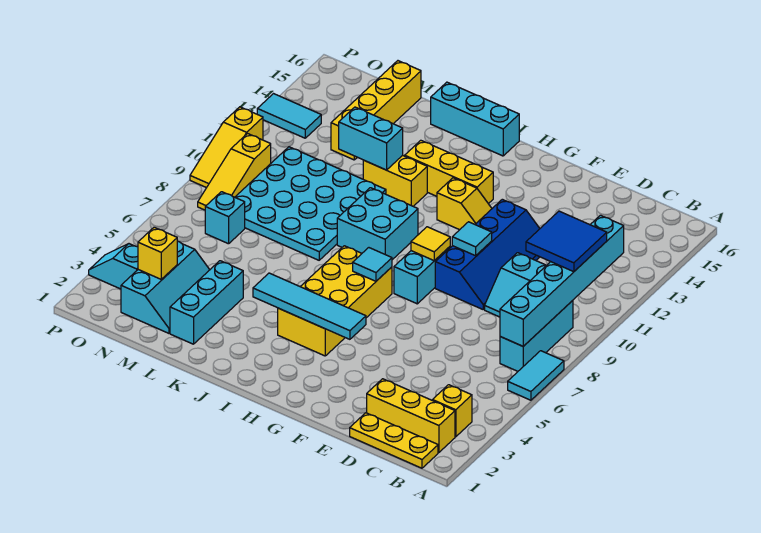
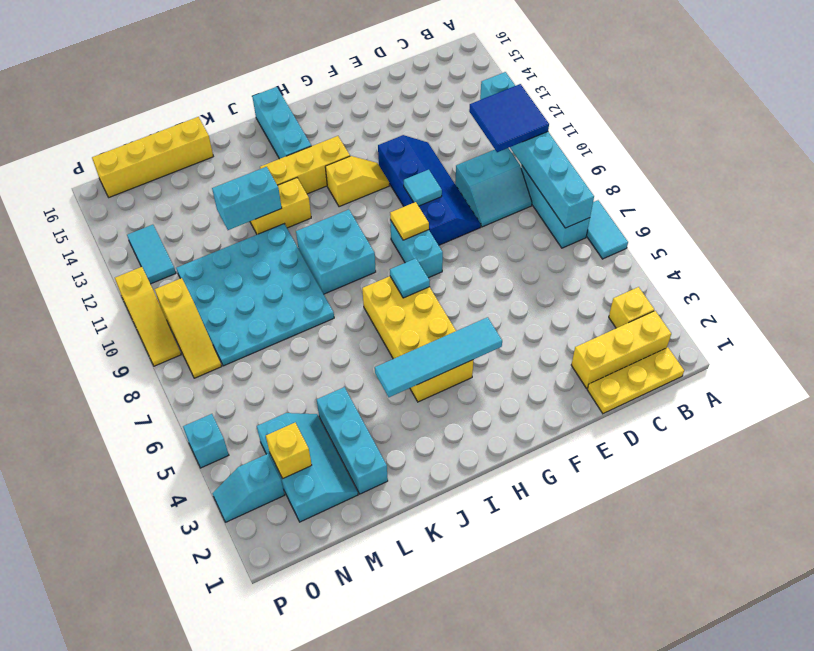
cyan 1x3 brick [430,82,519,156] -> cyan 1x3 brick turned to [252,87,311,159]
yellow 1x4 brick [331,61,421,160] -> yellow 1x4 brick turned to [92,117,213,197]
cyan 1x1 brick [205,192,245,244] -> cyan 1x1 brick moved to [183,414,229,468]
cyan 1x2 tile [257,94,321,138] -> cyan 1x2 tile turned to [127,225,176,284]

